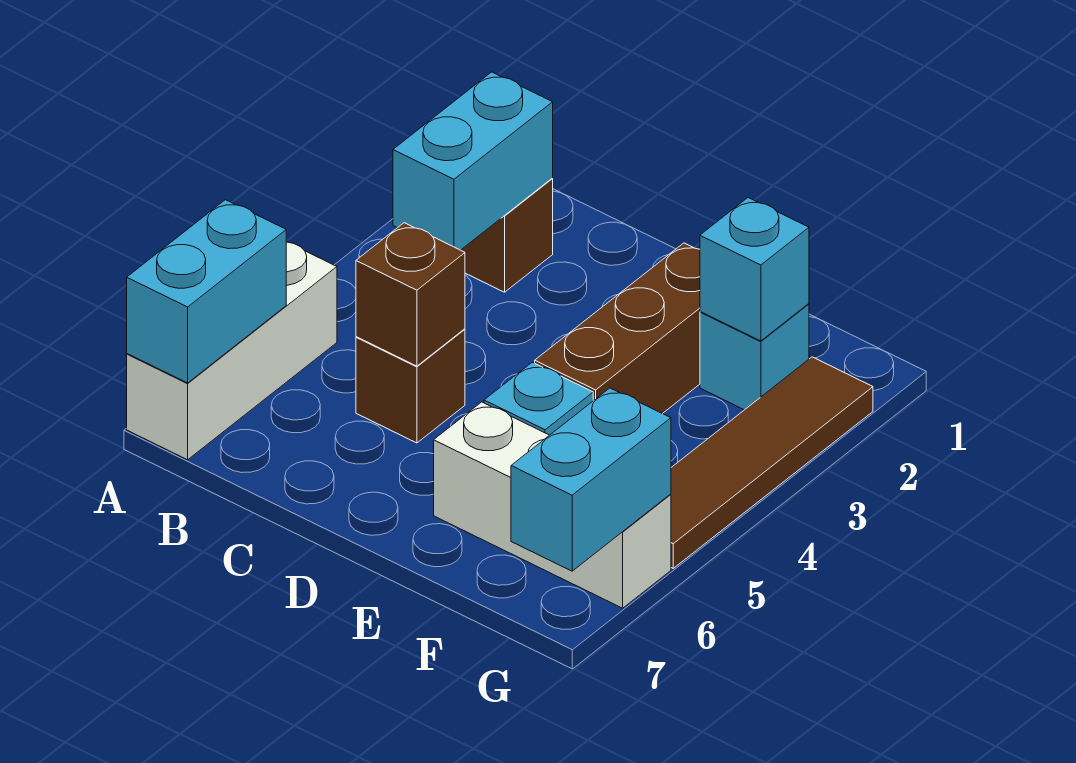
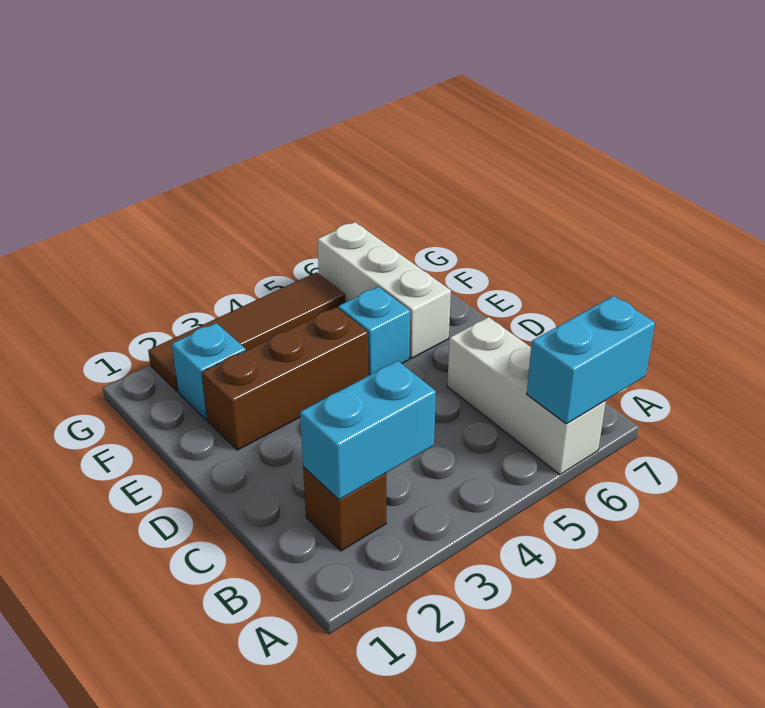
white 1x3 brick [127,242,337,460] -> white 1x3 brick turned to [447,317,606,475]
brown 1x1 brick [356,329,465,443] -> none
brown 1x1 brick [356,223,465,366] -> none
cyan 1x1 brick [700,198,809,341] -> none
cyan 1x2 brick [511,388,671,571] -> none

